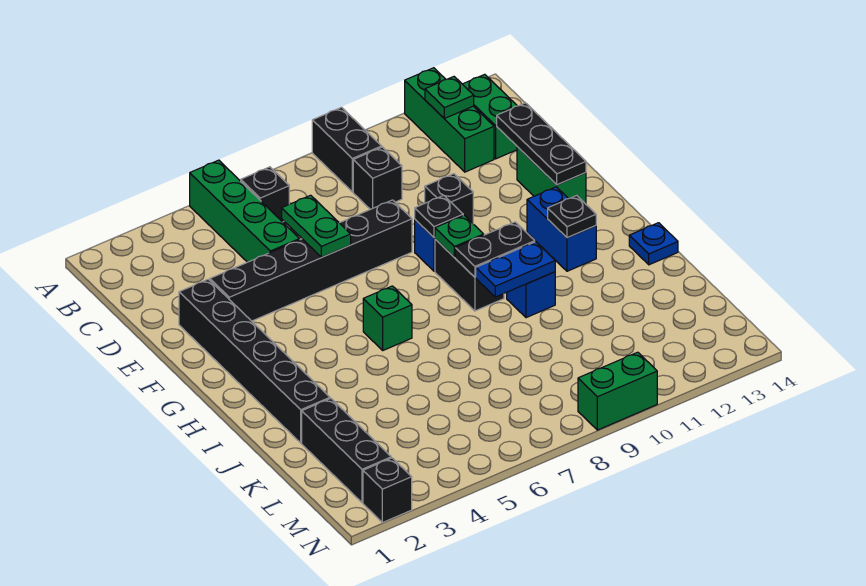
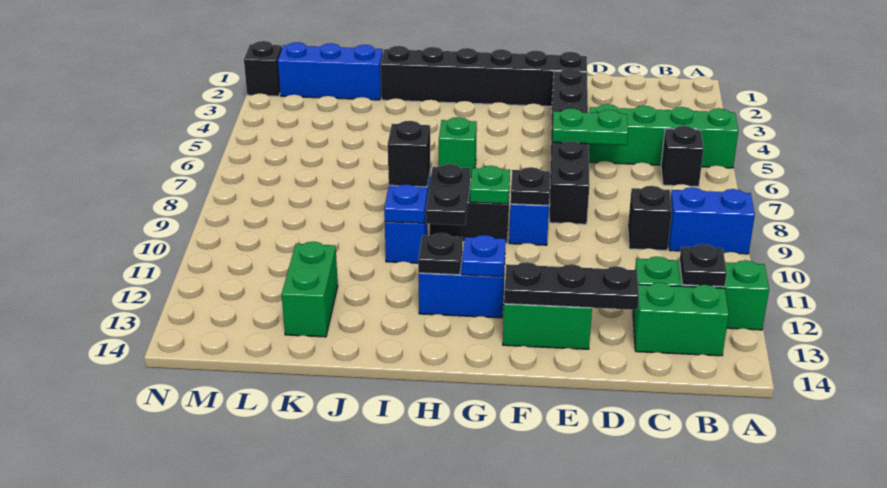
black 1x2 brick [312,107,382,192] -> blue 1x2 brick [669,187,755,254]
green 1x1 plate [425,77,474,118] -> black 1x1 plate [680,244,727,287]
black 1x1 brick [425,174,473,223] -> black 1x1 brick moved to [388,121,431,187]
blue 1x1 plate [629,223,678,265] -> blue 1x1 plate moved to [462,235,506,277]
black 1x3 brick [302,398,391,503] -> blue 1x3 brick [278,42,383,100]
green 1x2 brick [578,352,657,430] -> green 1x2 brick moved to [282,242,338,337]

